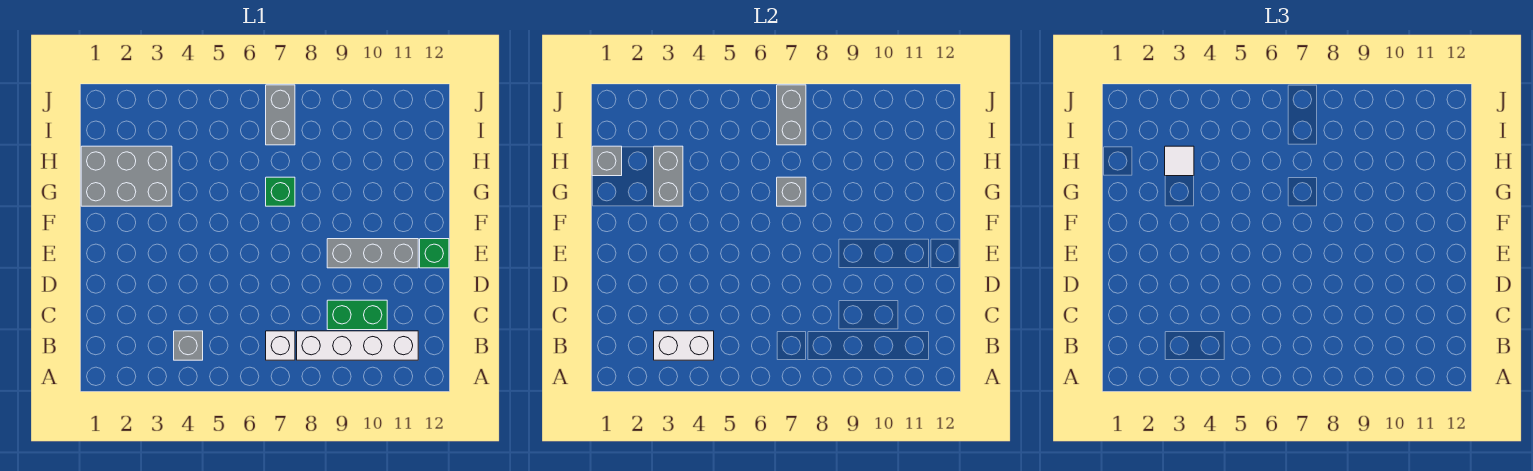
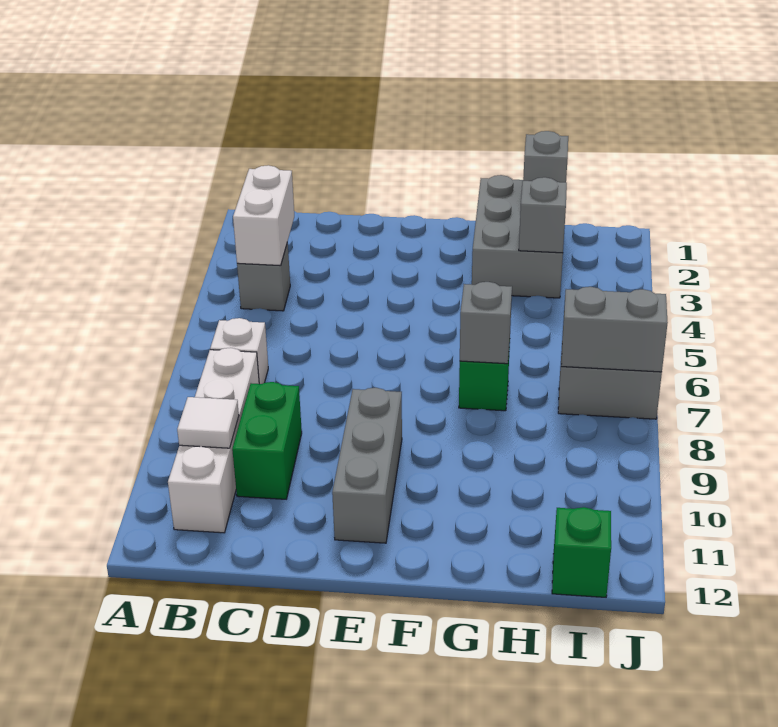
green 1x1 brick [420,239,449,268] -> green 1x1 brick moved to [552,507,611,597]
grey 1x2 brick [654,146,683,206] -> grey 1x1 brick [519,177,567,253]
white 1x1 tile [1165,146,1194,176] -> white 1x1 tile moved to [177,397,239,448]

